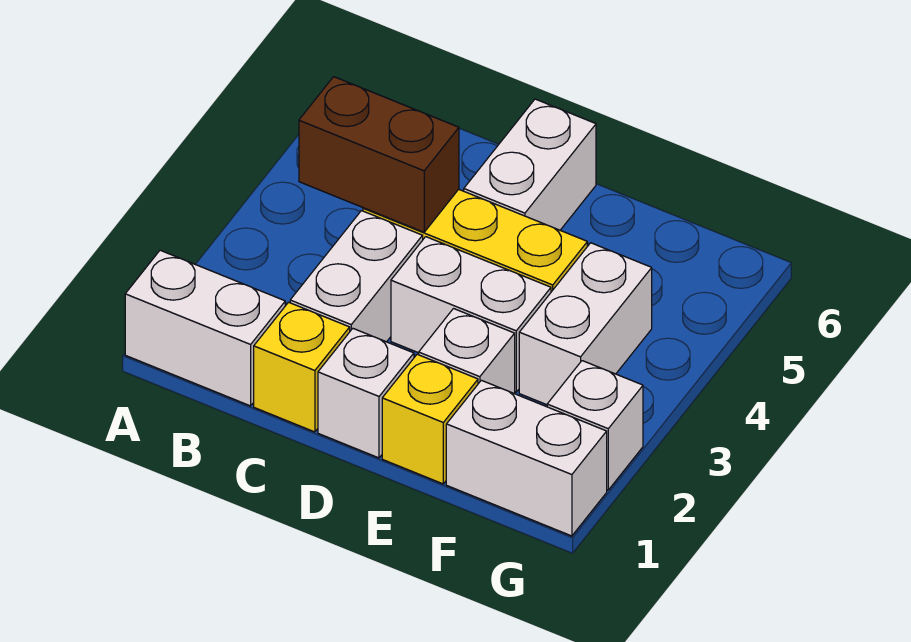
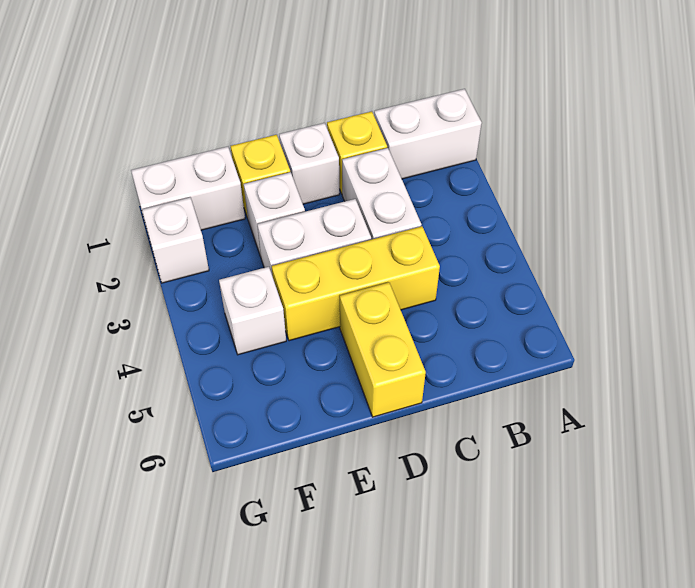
brown 1x2 brick [299,77,459,232] -> none
white 1x2 brick [464,99,596,230] -> yellow 1x2 brick [340,282,426,417]
white 1x2 brick [519,243,652,405] -> white 1x1 brick [219,267,286,355]

